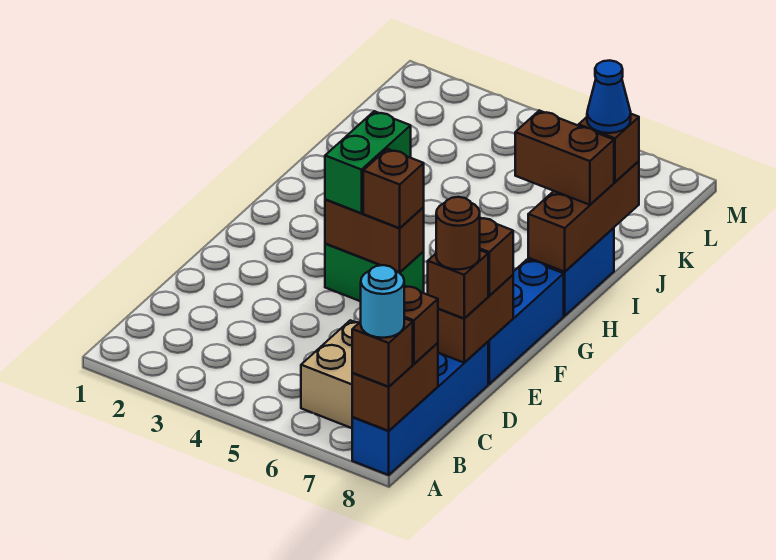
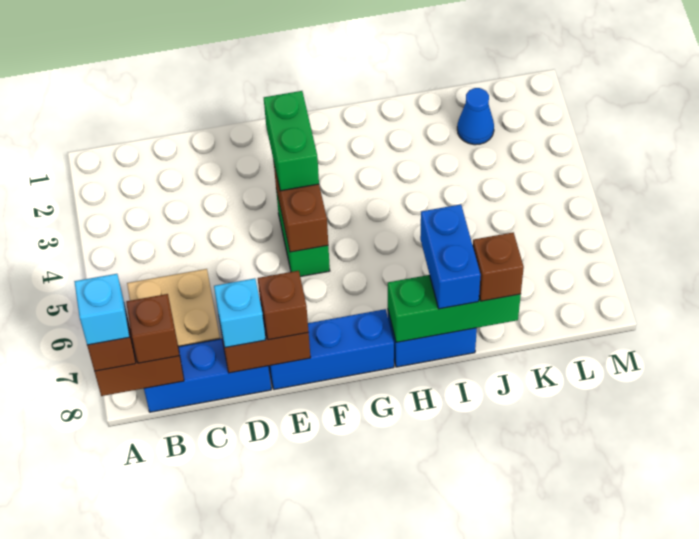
blue 1x4 brick [352,342,488,475] -> blue 1x3 brick [144,339,271,412]
cyan 1x1 round brick [361,265,404,338] -> cyan 1x1 brick [74,274,129,345]
brown 1x1 brick [428,250,488,318] -> cyan 1x1 brick [214,278,266,348]
brown 1x1 round brick [436,197,480,269] -> none
green 1x2 brick [325,111,411,213] -> green 1x2 brick turned to [264,91,319,191]
brown 1x1 brick [363,149,424,228] -> none
brown 1x3 brick [528,161,639,272] -> green 1x3 brick [388,275,521,342]
brown 1x2 brick [515,111,614,205] -> blue 1x2 brick [420,204,481,309]
blue 1x1 cone [587,60,631,133] -> blue 1x1 cone moved to [457,88,494,145]

